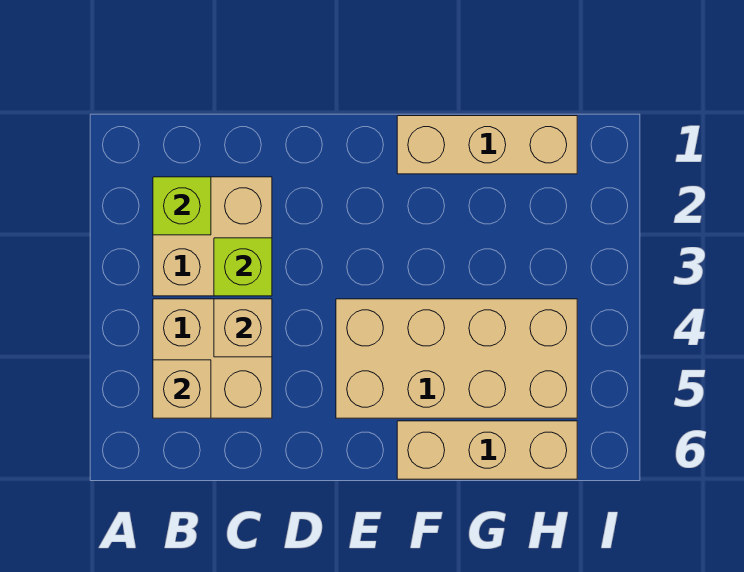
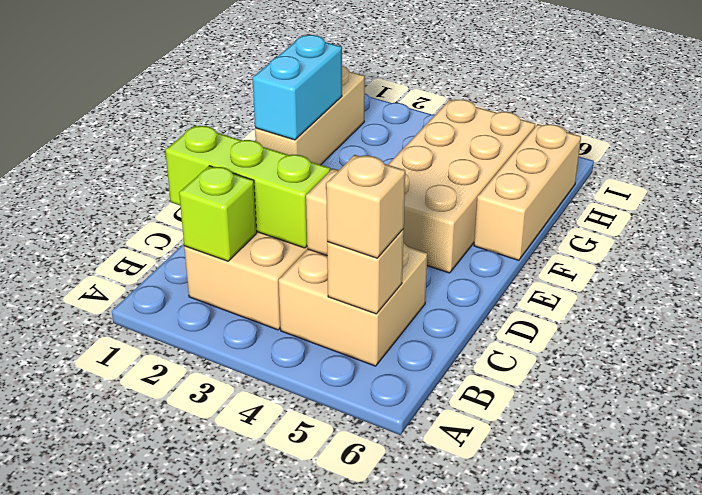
none -> tan 1x1 brick [326,155,405,258]
lime 1x1 brick [214,238,272,296] -> lime 1x3 brick [165,126,330,248]
none -> cyan 1x2 brick [252,35,342,140]

